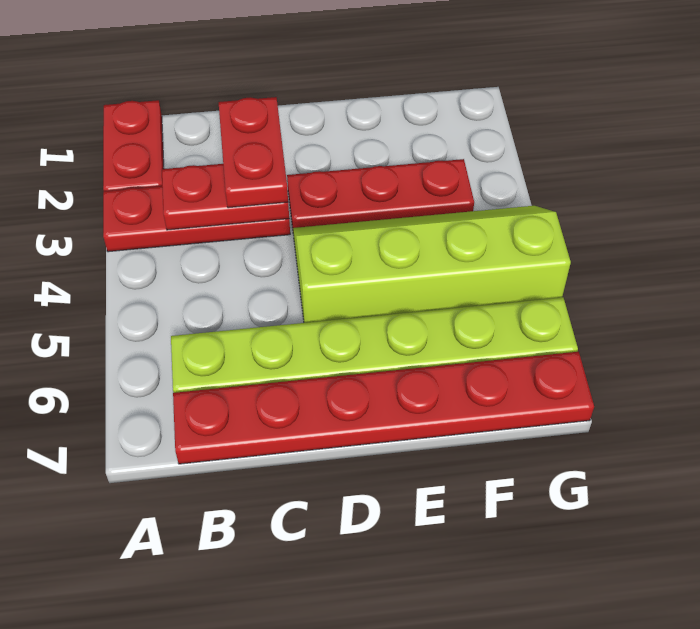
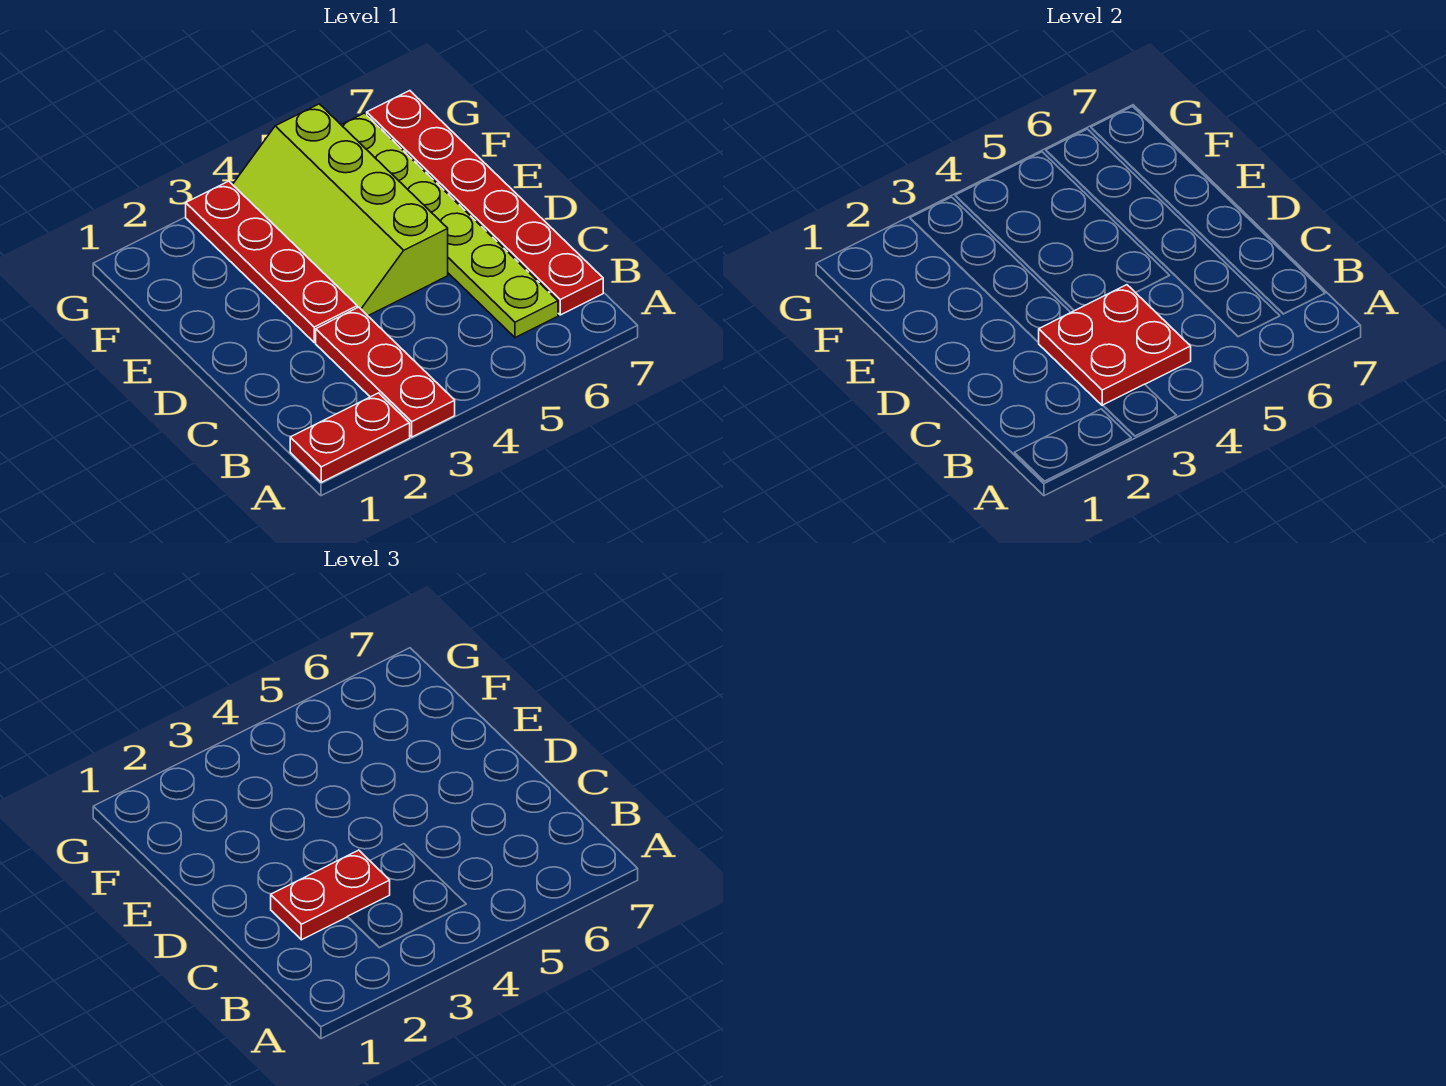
red 1x2 plate [162,164,289,230] -> red 2x2 plate [1039,285,1191,405]
red 1x3 plate [287,159,474,228] -> red 1x4 plate [186,181,357,342]

